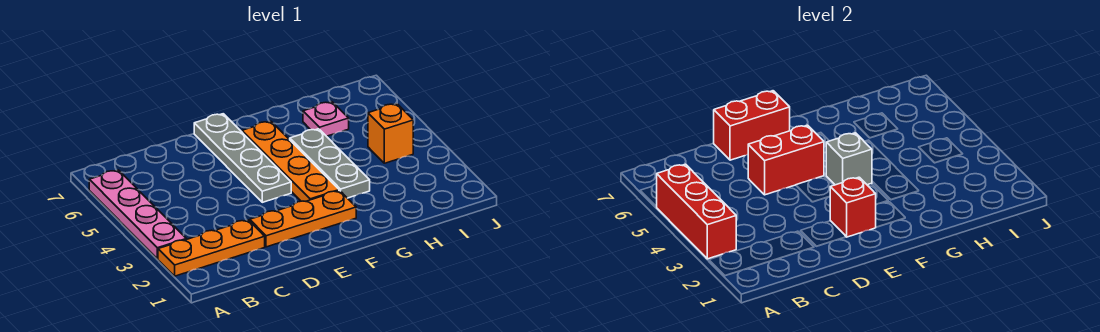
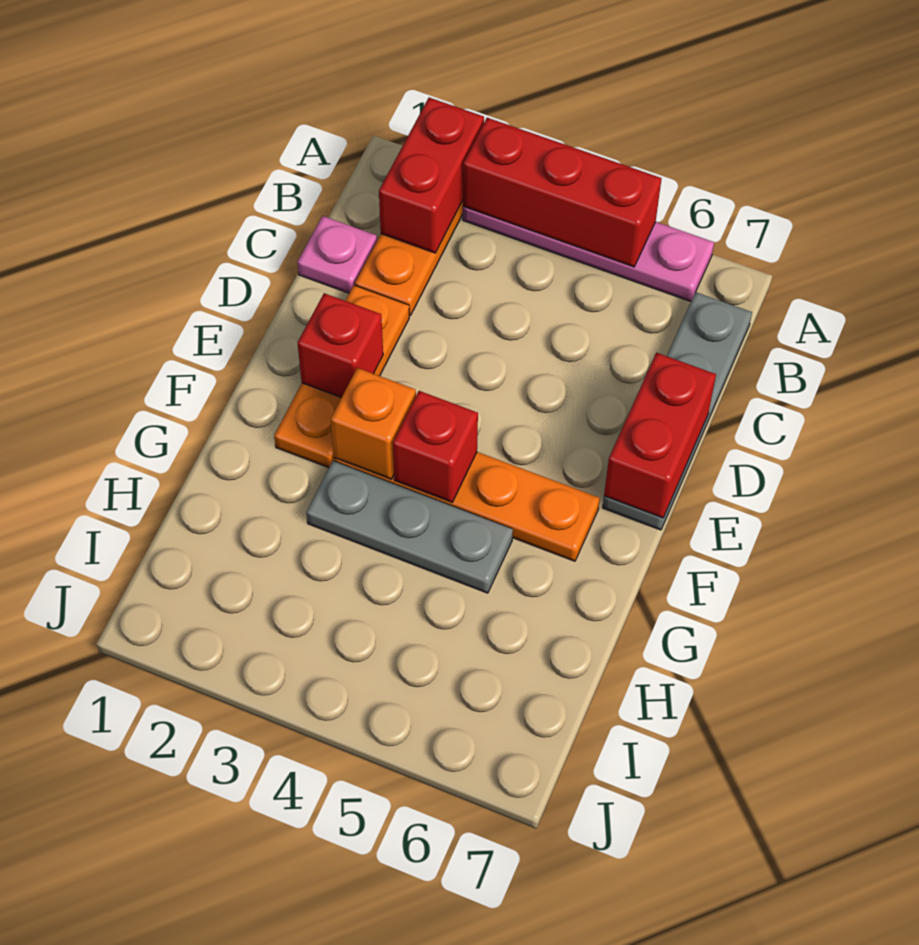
red 1x2 brick [748,125,824,195] -> red 1x2 brick moved to [379,98,484,253]
grey 1x4 plate [194,114,291,202] -> grey 1x4 plate turned to [603,292,752,530]
grey 1x1 brick [826,133,872,185] -> red 1x1 brick [393,391,478,502]
pink 1x1 plate [303,102,349,136] -> pink 1x1 plate moved to [298,216,377,293]
orange 1x1 brick [368,104,413,163] -> orange 1x1 brick moved to [331,368,416,479]

